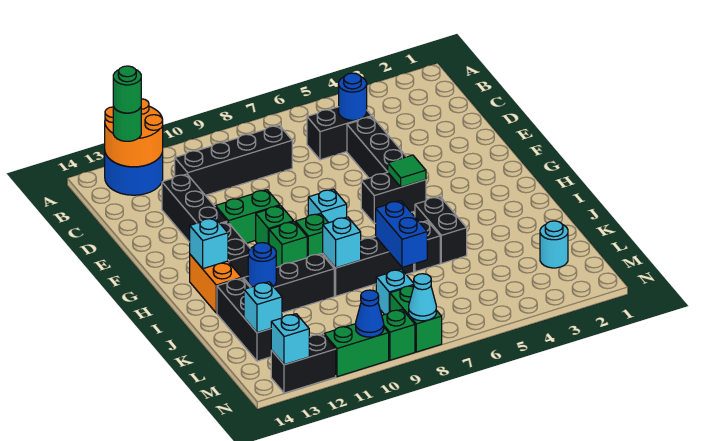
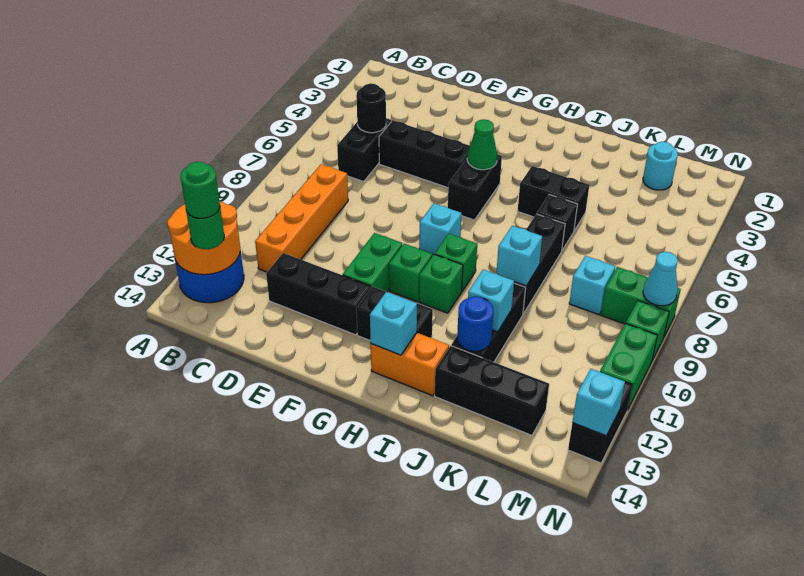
blue 1x1 round brick [339,73,367,120] -> black 1x1 round brick [356,84,386,133]
black 1x4 brick [175,125,292,195] -> orange 1x4 brick [255,164,348,272]
green 1x1 tile [388,155,426,187] -> green 1x1 cone [467,119,497,170]
blue 1x2 brick [376,201,427,267] -> none
cyan 1x1 brick [244,282,282,333] -> cyan 1x1 brick moved to [468,270,514,332]
blue 1x1 cone [356,290,384,337] -> none

